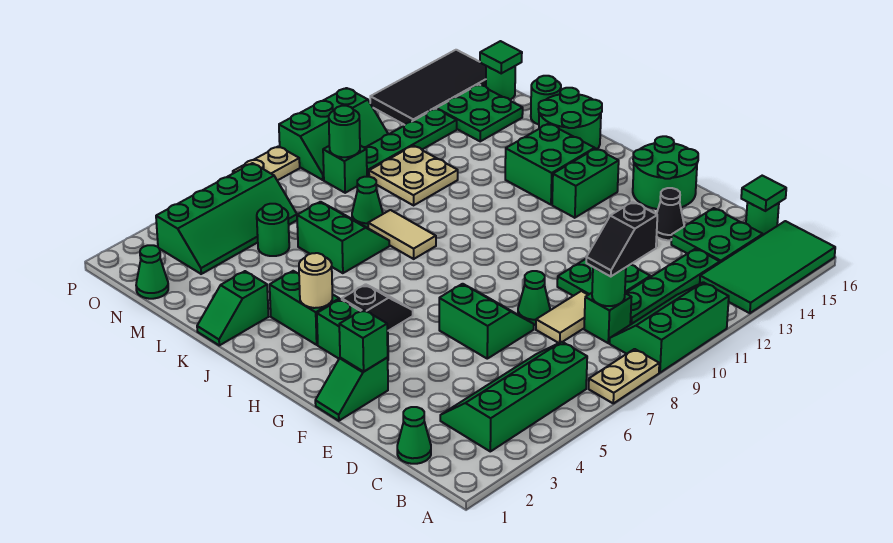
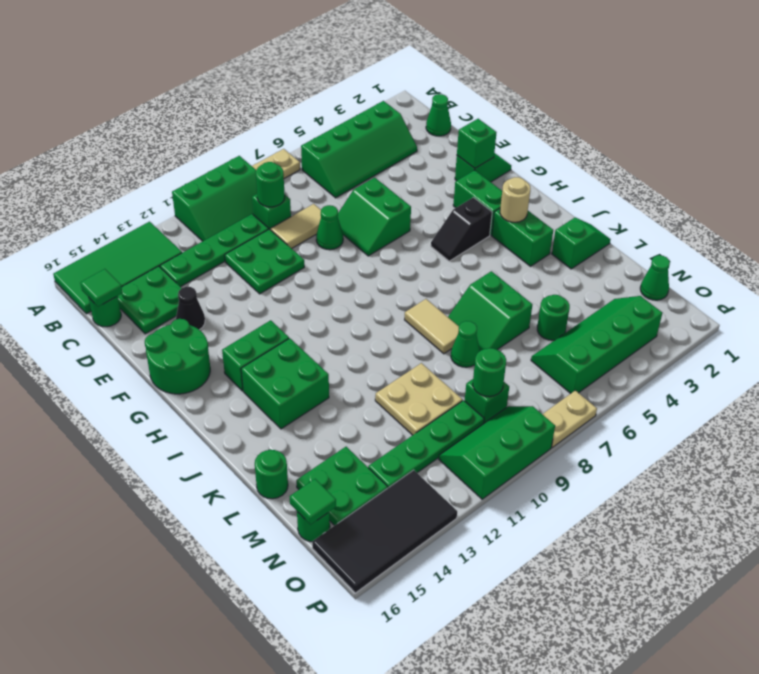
black 1x2 slope [586,202,657,276] -> none
green 2x2 round brick [538,88,602,149] -> none

